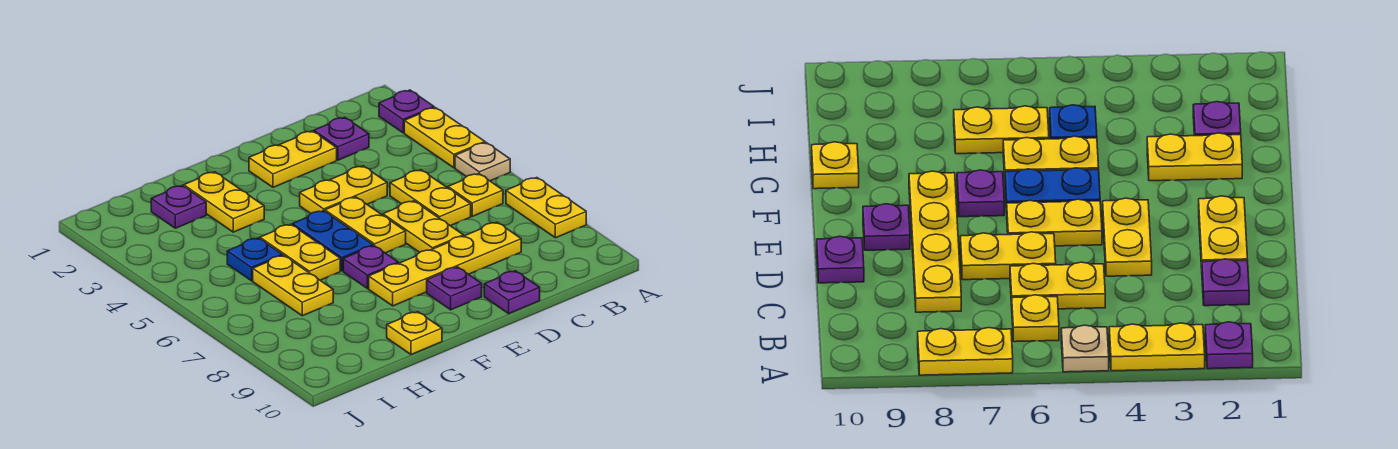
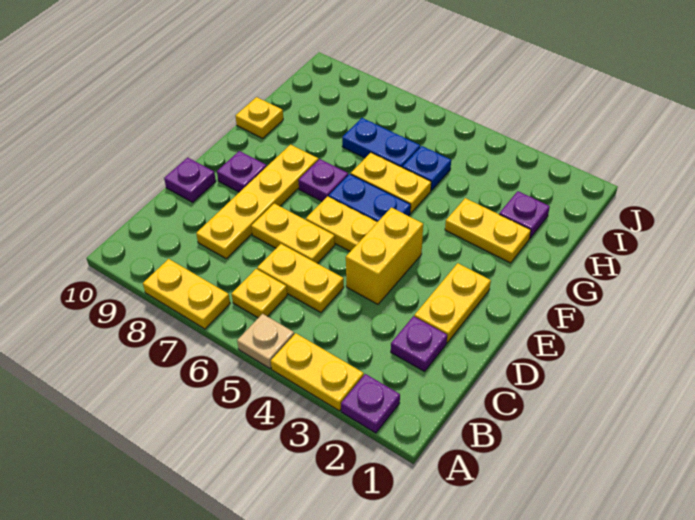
yellow 1x2 plate [300,166,387,213] -> yellow 1x2 brick [346,207,423,304]
yellow 1x2 plate [253,255,333,316] -> blue 1x2 plate [342,118,420,167]

